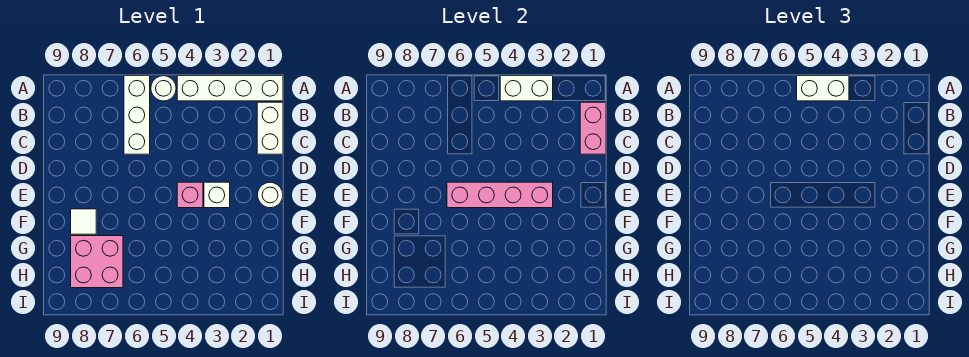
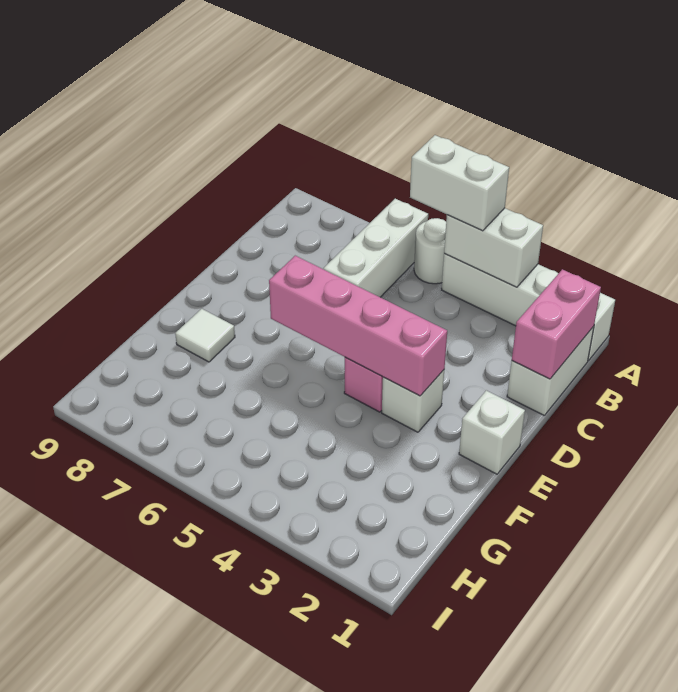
white 1x1 round brick [258,182,283,208] -> white 1x1 brick [459,390,525,474]
pink 2x2 brick [71,236,123,288] -> none

